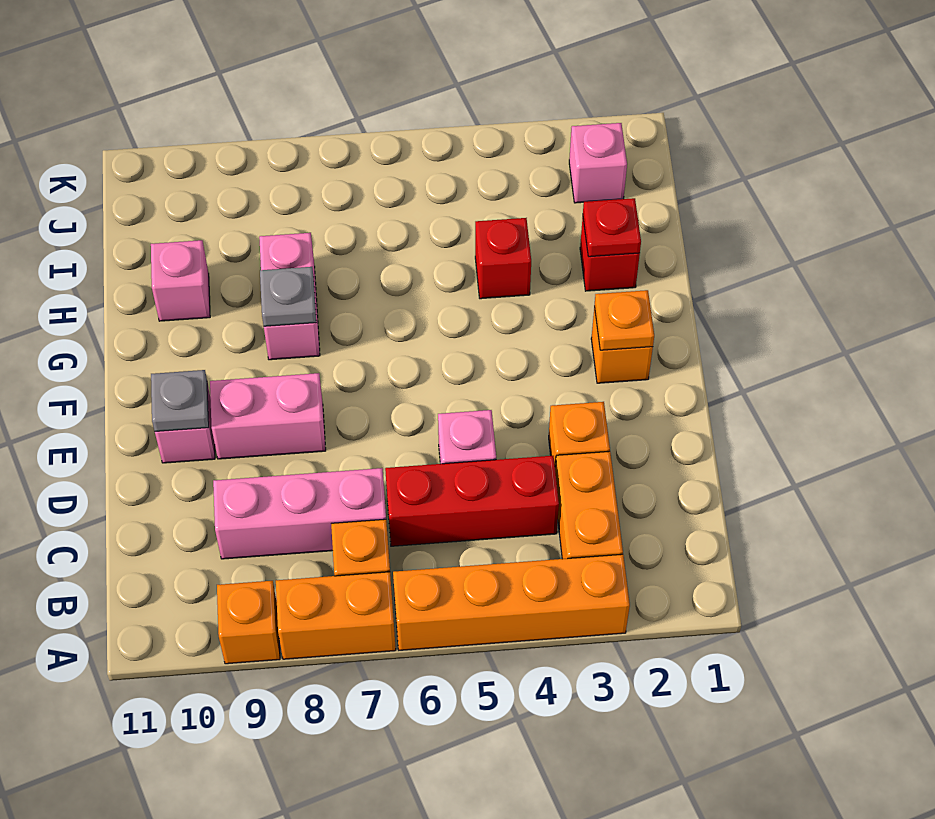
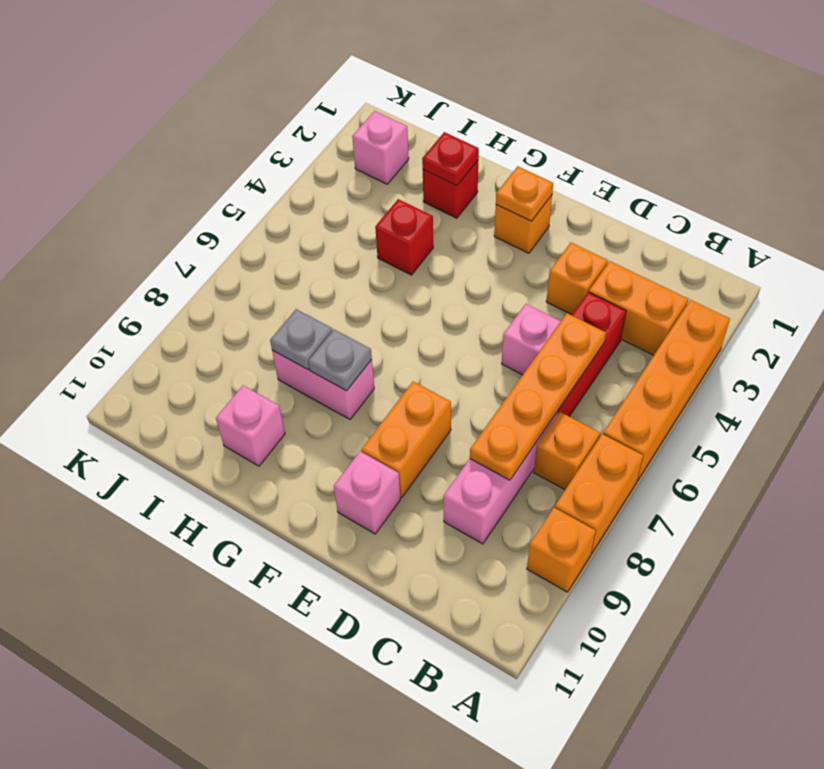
none -> orange 1x4 plate [470,313,606,480]
pink 1x2 brick [210,373,326,459] -> orange 1x2 brick [361,382,451,498]
grey 1x1 plate [151,370,209,431] -> grey 1x1 plate moved to [270,309,332,370]

